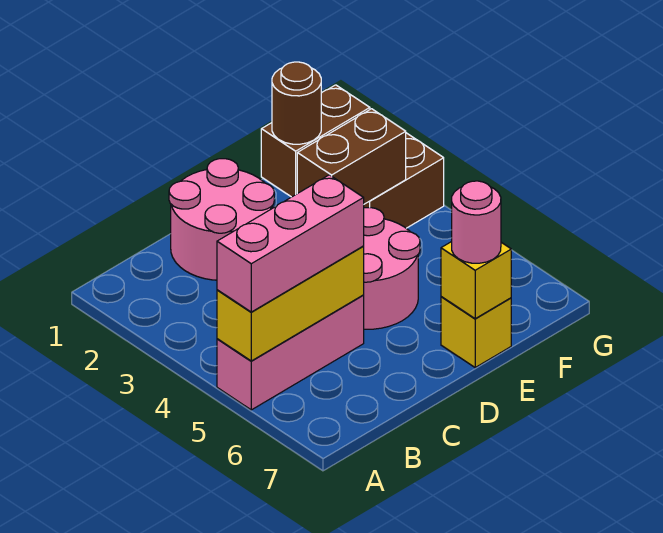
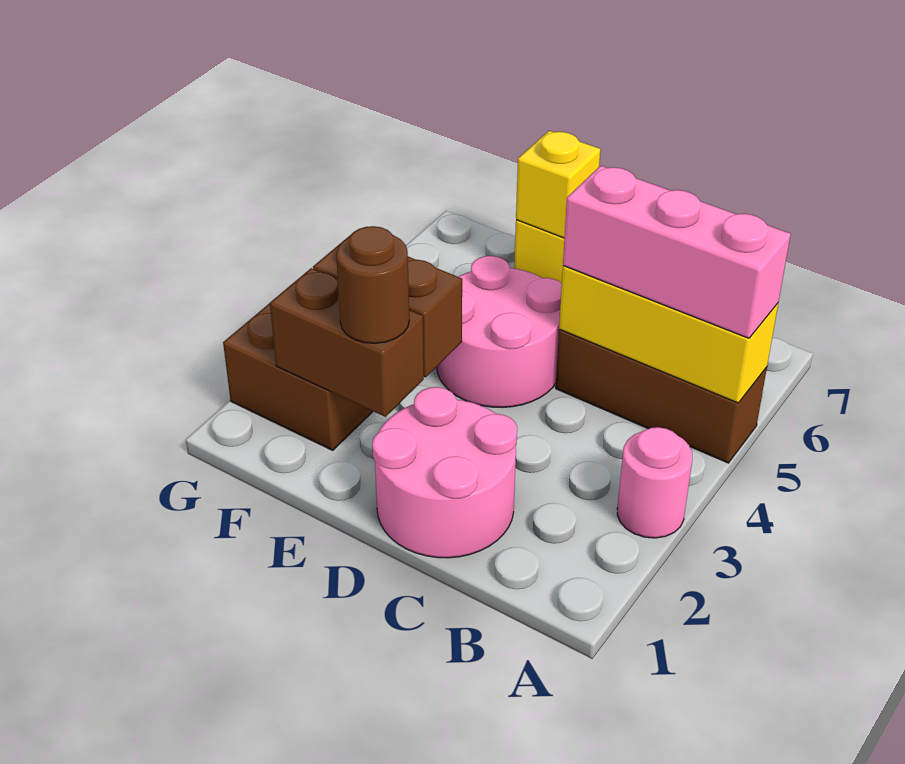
pink 1x3 brick [217,295,364,410] -> brown 1x3 brick [556,329,767,463]
pink 1x1 round brick [452,181,501,263] -> pink 1x1 round brick moved to [617,427,692,538]

